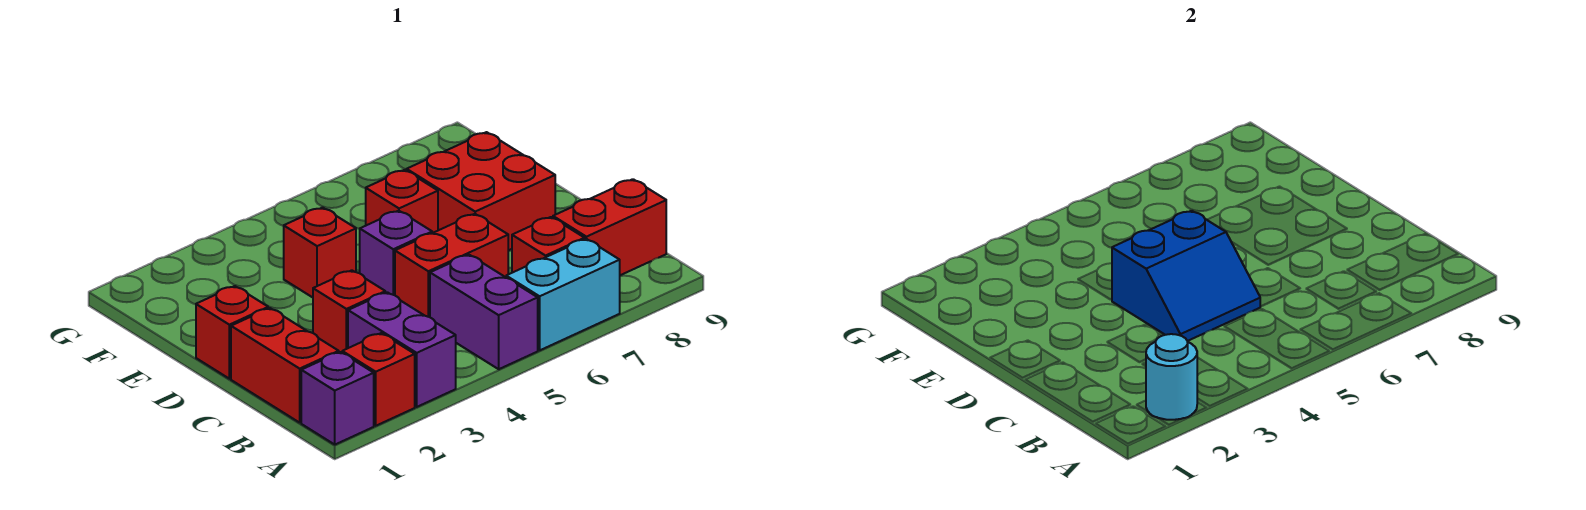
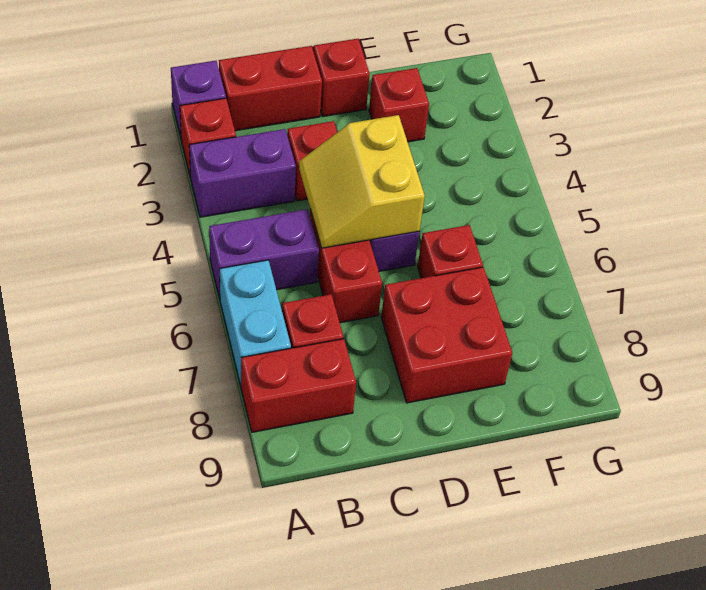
cyan 1x1 round brick [1146,334,1197,420] -> none
red 1x2 brick [553,179,666,275] -> red 1x2 brick turned to [241,339,356,432]
blue 2x2 slope [1112,211,1260,341] -> yellow 2x2 slope [299,115,425,248]
red 1x1 brick [284,207,356,297] -> red 1x1 brick moved to [369,68,429,142]

